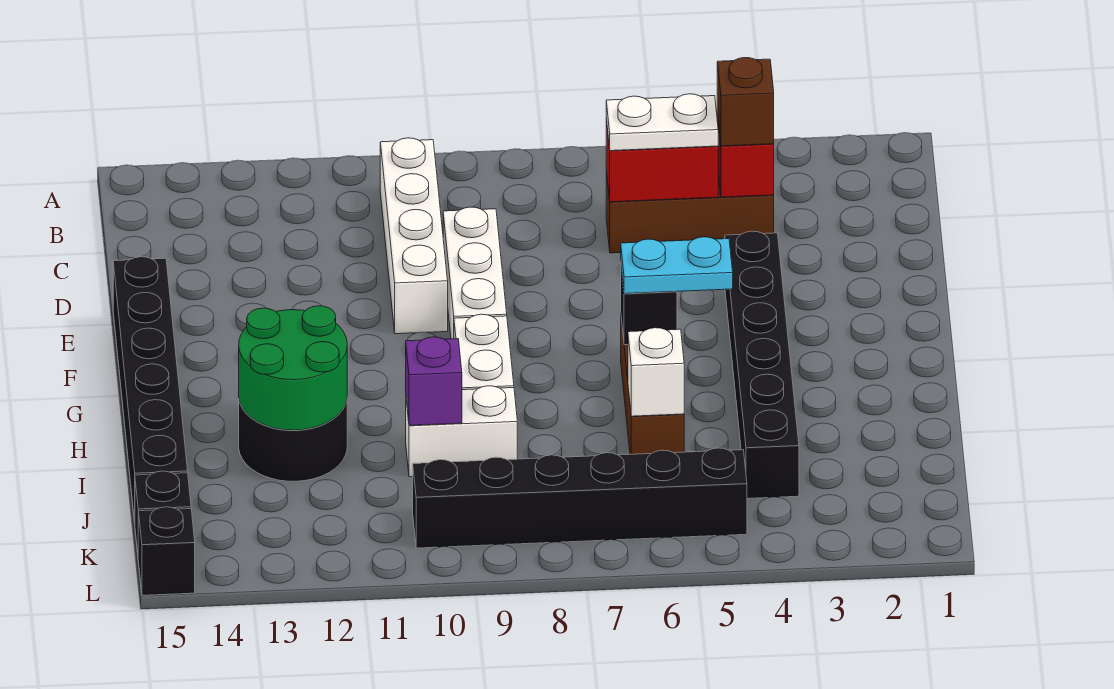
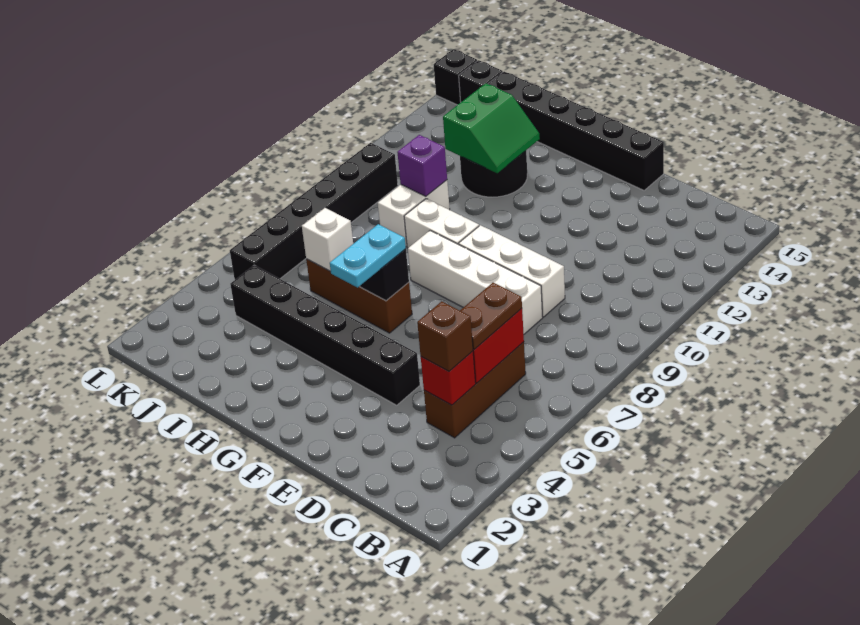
white 1x4 brick [380,138,448,334] -> white 1x4 brick moved to [408,231,543,334]
white 1x2 plate [606,94,718,151] -> brown 1x2 plate [460,283,522,349]
green 2x2 round brick [239,306,347,430] -> green 2x2 slope [443,83,540,173]

